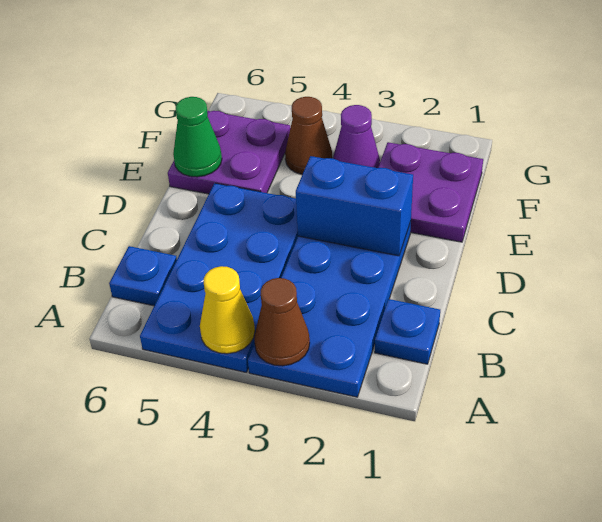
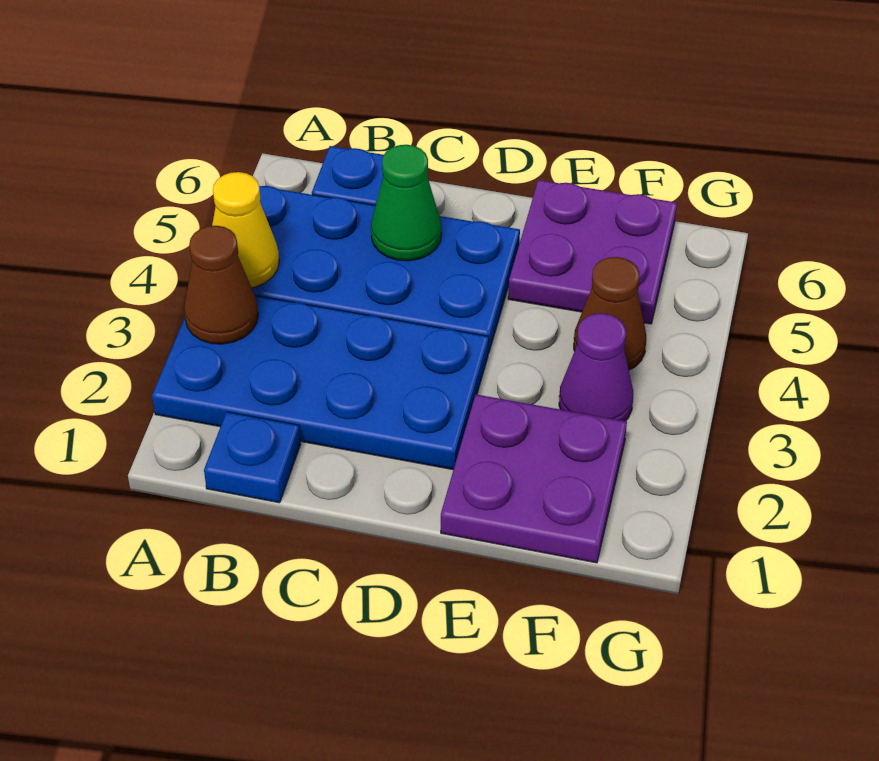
blue 1x2 brick [296,156,413,256] -> none
green 1x1 cone [173,97,222,177] -> green 1x1 cone moved to [371,145,441,261]

